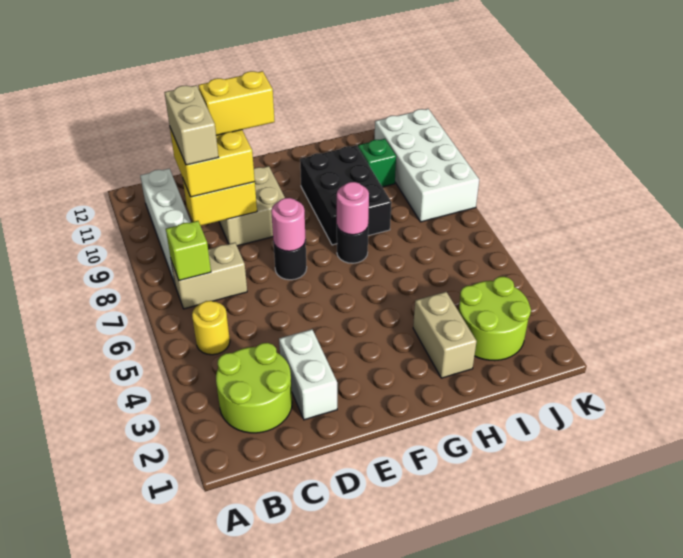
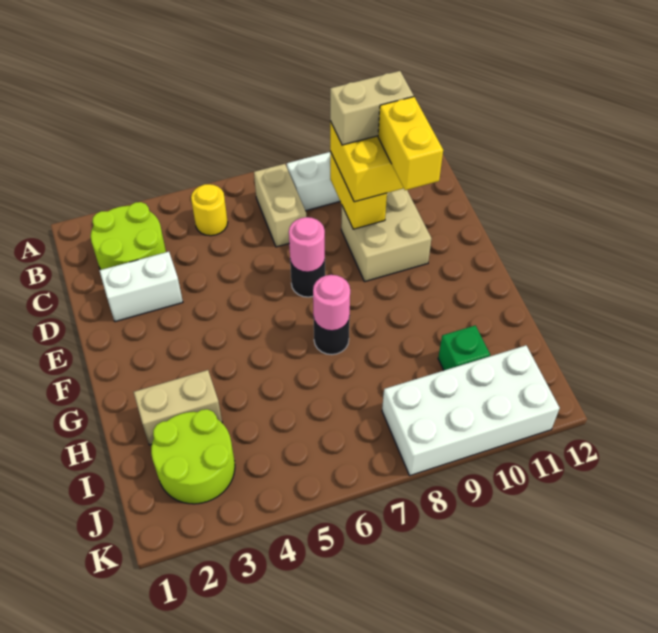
lime 1x1 brick [166,221,211,281] -> none
black 2x3 brick [300,145,391,245] -> none

